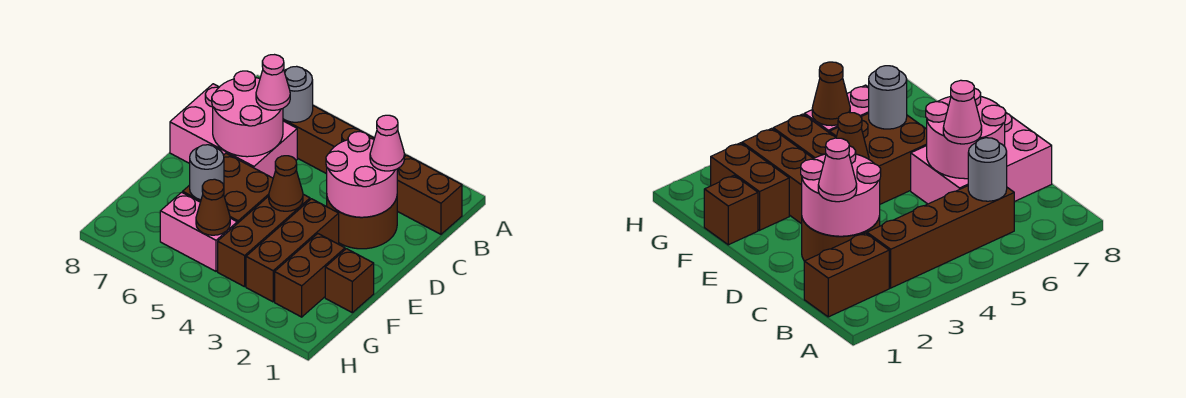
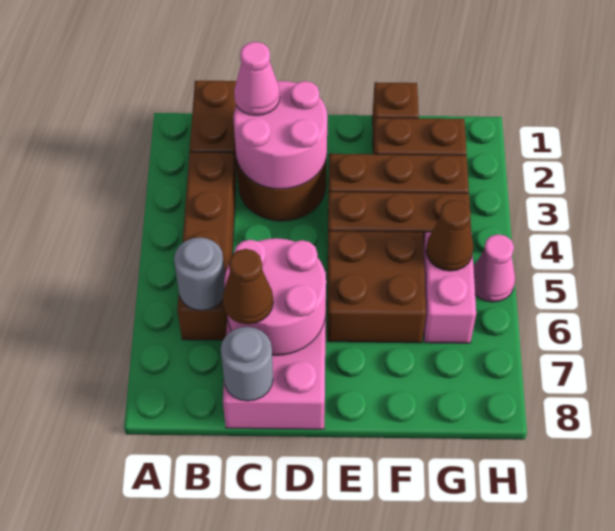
pink 1x1 cone [256,55,290,110] -> pink 1x1 cone moved to [473,234,515,302]
brown 1x1 cone [269,156,303,211] -> brown 1x1 cone moved to [223,249,273,324]
grey 1x1 round brick [190,145,224,200] -> grey 1x1 round brick moved to [221,327,273,401]

